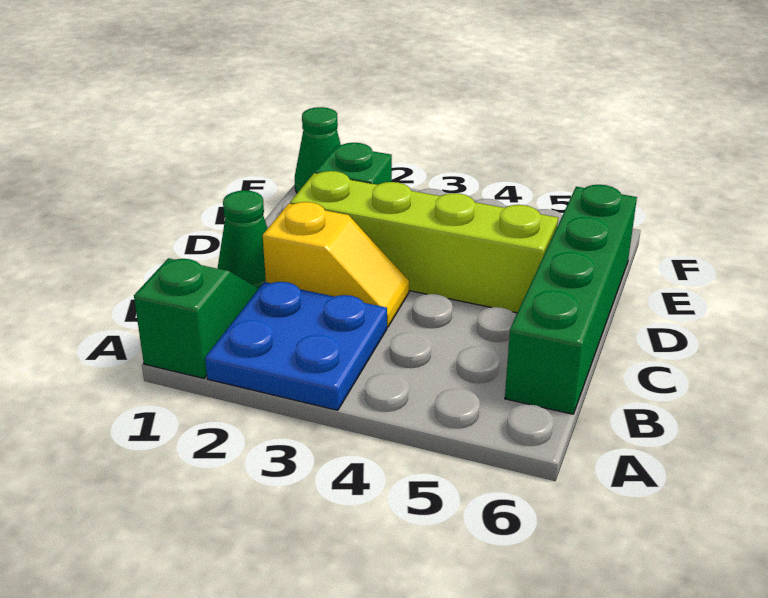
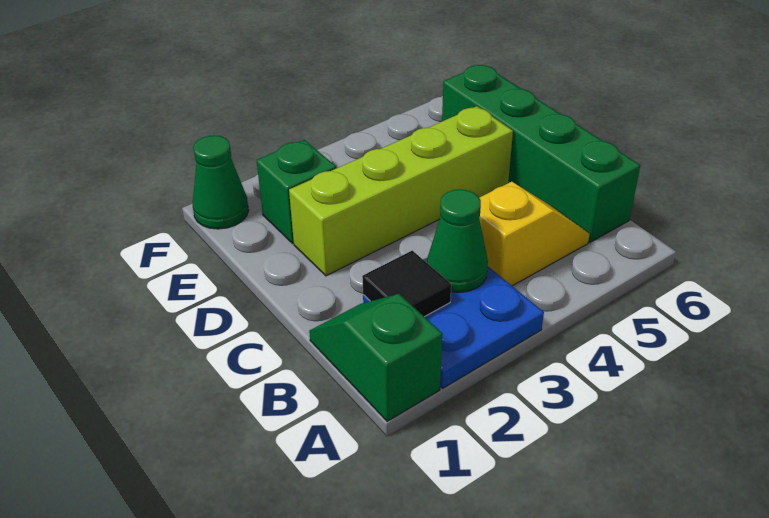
none -> black 1x1 tile [362,251,451,317]
green 1x1 cone [218,190,268,288] -> green 1x1 cone moved to [427,189,488,292]
yellow 1x2 slope [263,202,409,327] -> yellow 1x2 slope moved to [479,182,589,286]

